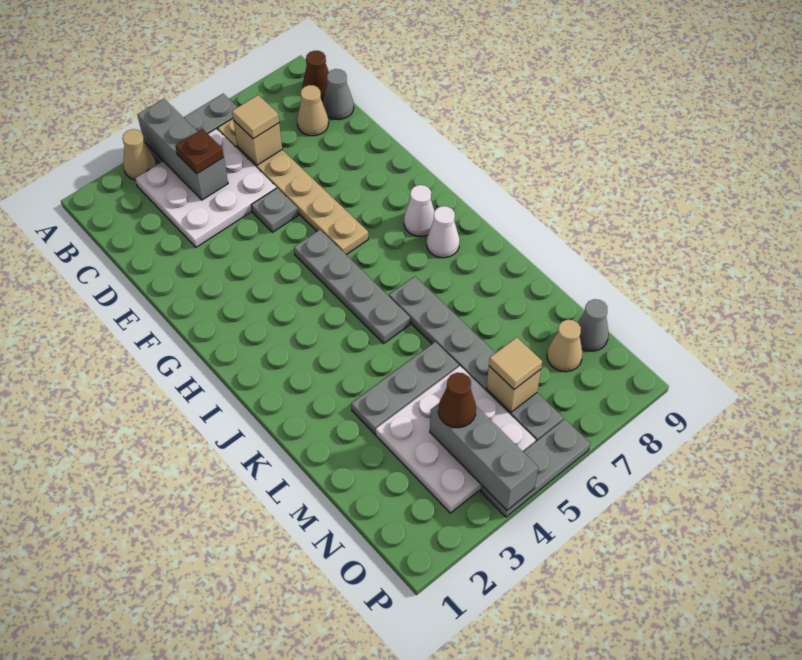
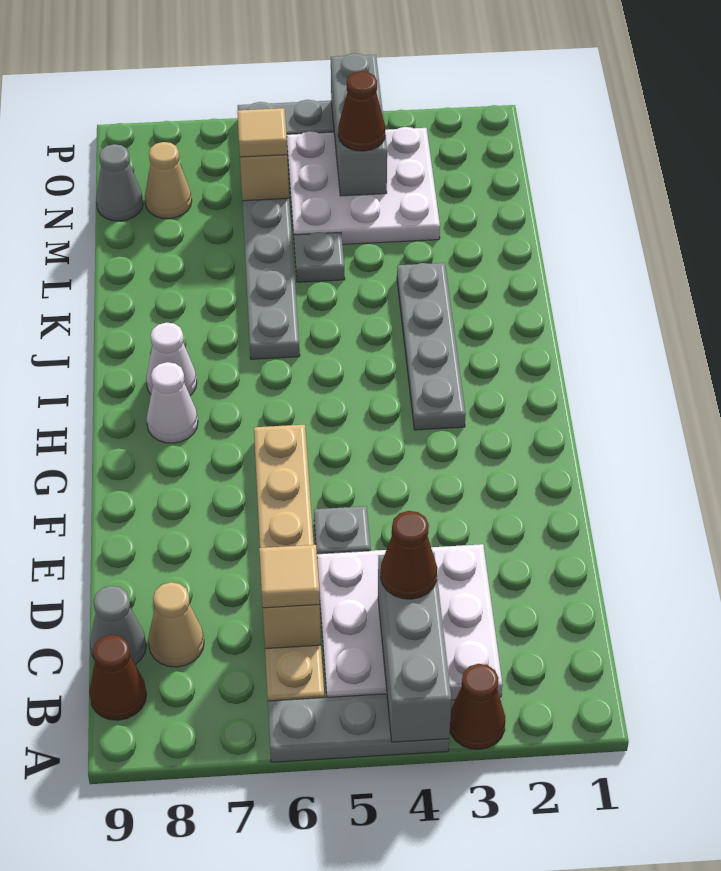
tan 1x1 cone [122,129,156,180] -> brown 1x1 cone [450,664,505,749]
brown 1x1 plate [175,129,224,174] -> brown 1x1 cone [380,511,437,599]
grey 1x4 plate [294,230,410,343] -> grey 1x4 plate moved to [397,263,466,430]
grey 1x3 plate [351,342,459,434] -> grey 1x1 plate [294,232,345,282]

